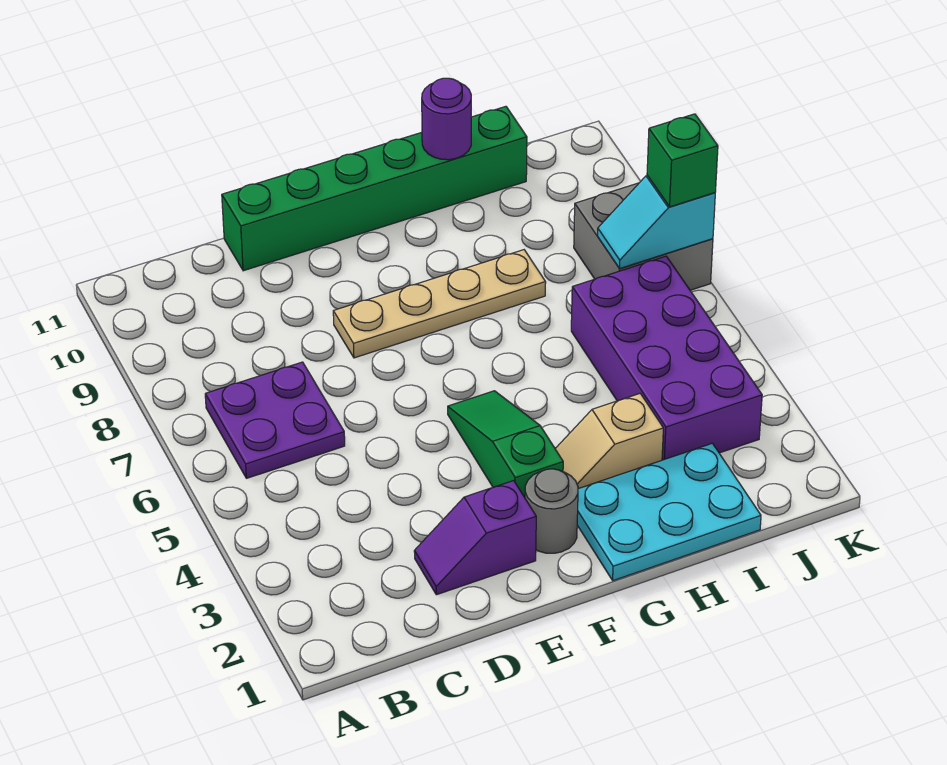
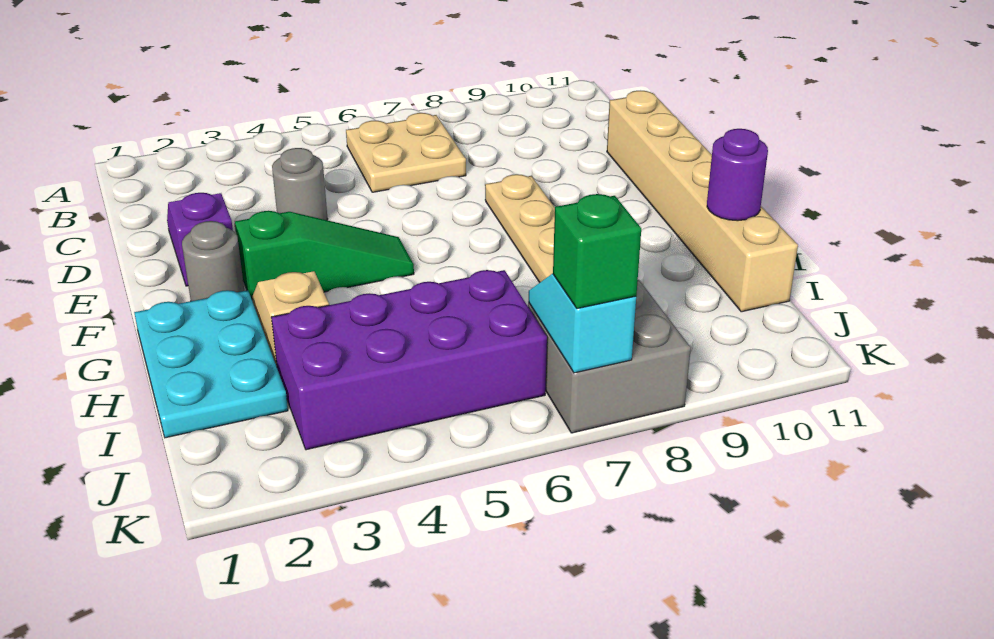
purple 2x2 plate [205,362,345,478] -> tan 2x2 plate [346,113,466,192]
none -> grey 1x1 round brick [272,148,328,220]
green 1x6 brick [222,106,527,271] -> tan 1x6 brick [607,91,798,312]

